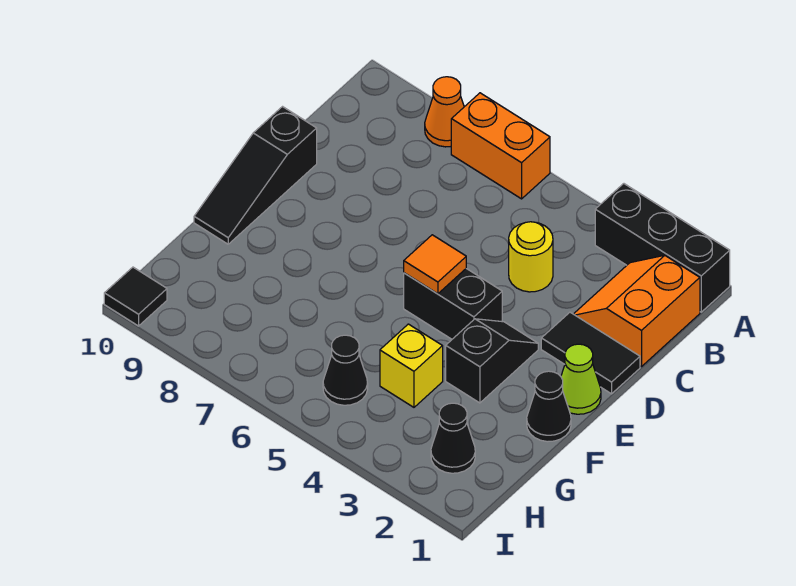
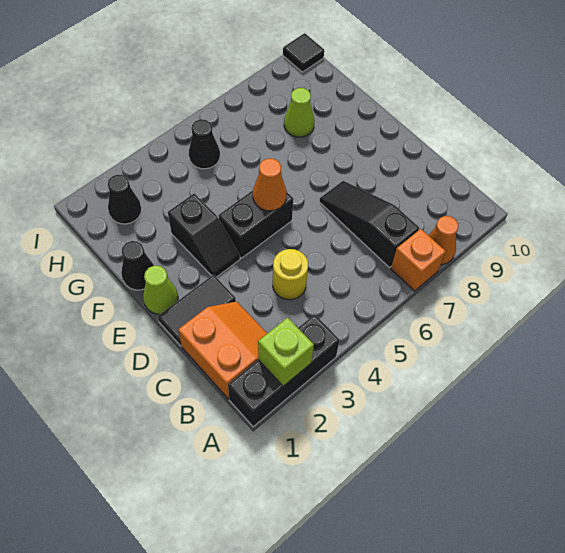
none -> lime 1x1 brick [258,318,314,386]
orange 1x2 brick [451,93,550,199] -> orange 1x1 brick [391,229,446,291]
black 1x3 slope [194,107,317,244] -> black 1x3 slope moved to [319,181,419,268]
orange 1x1 tile [404,235,466,294] -> orange 1x1 cone [253,158,287,211]
yellow 1x1 brick [380,324,443,407] -> none
none -> lime 1x1 cone [284,88,315,137]

